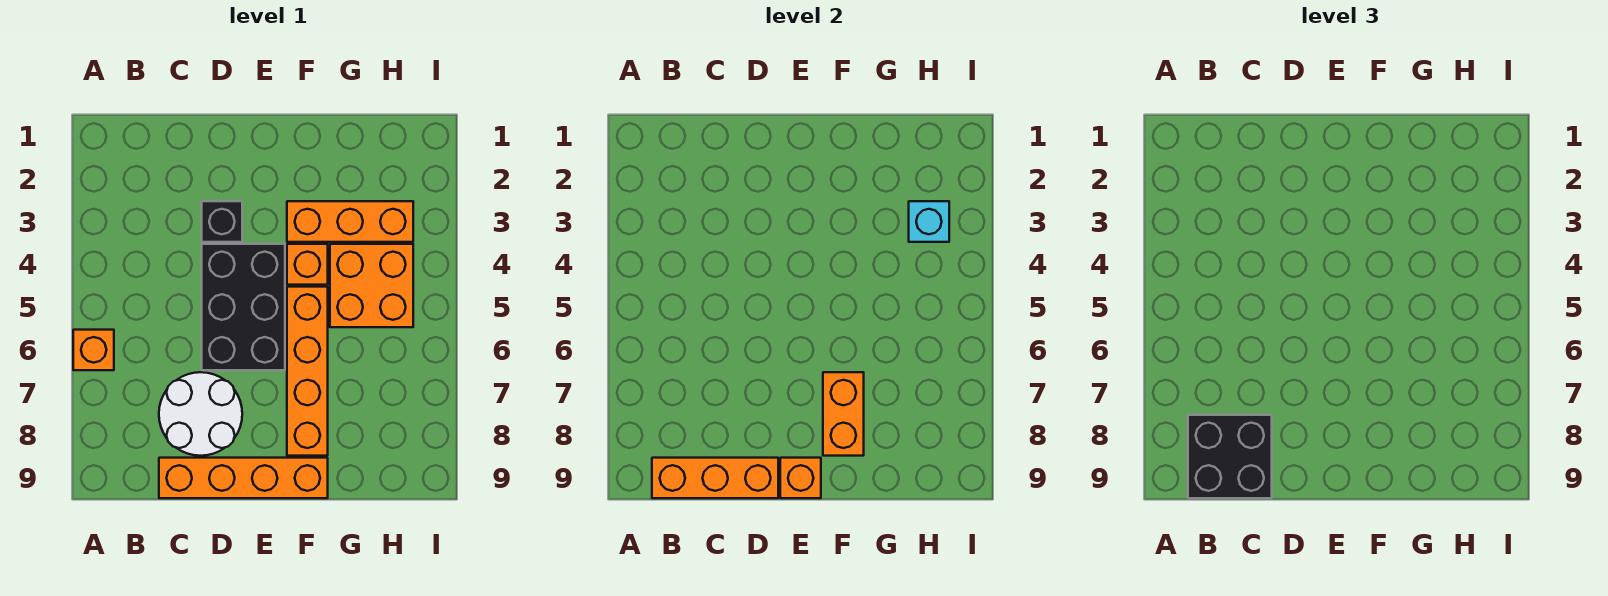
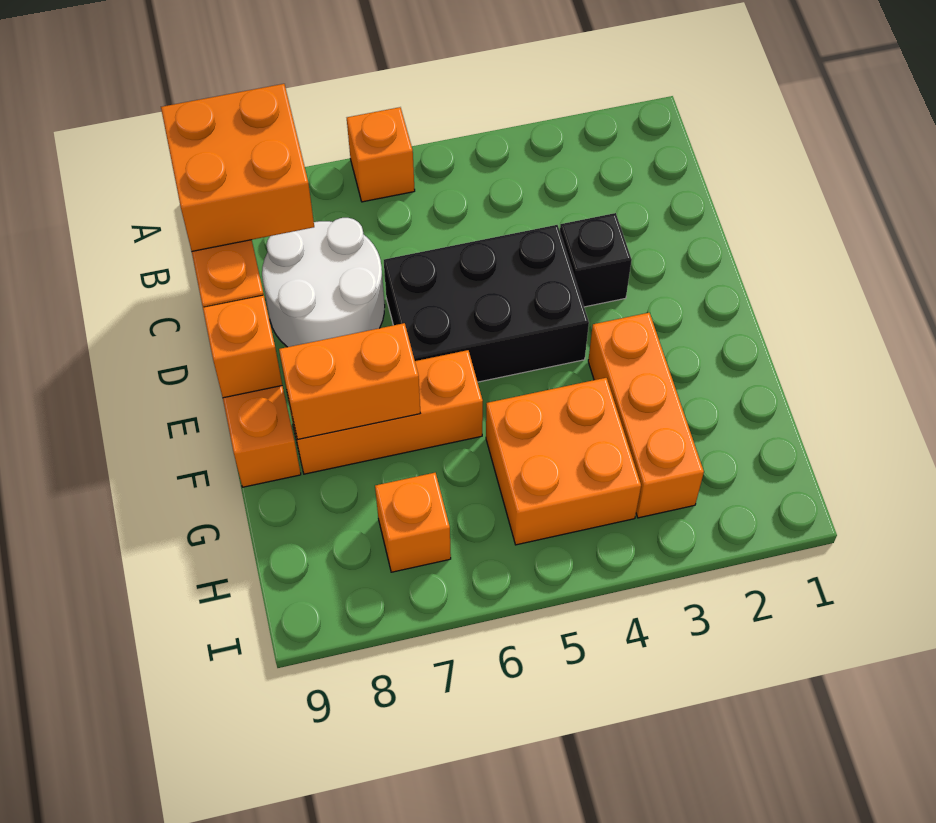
black 2x2 brick [1188,415,1272,498] -> orange 2x2 brick [161,84,314,251]
orange 1x1 brick [287,244,328,285] -> orange 1x1 brick moved to [375,473,451,572]
orange 1x4 brick [287,287,328,456] -> orange 1x3 brick [288,350,483,474]
cyan 1x1 brick [909,201,949,242] -> none

